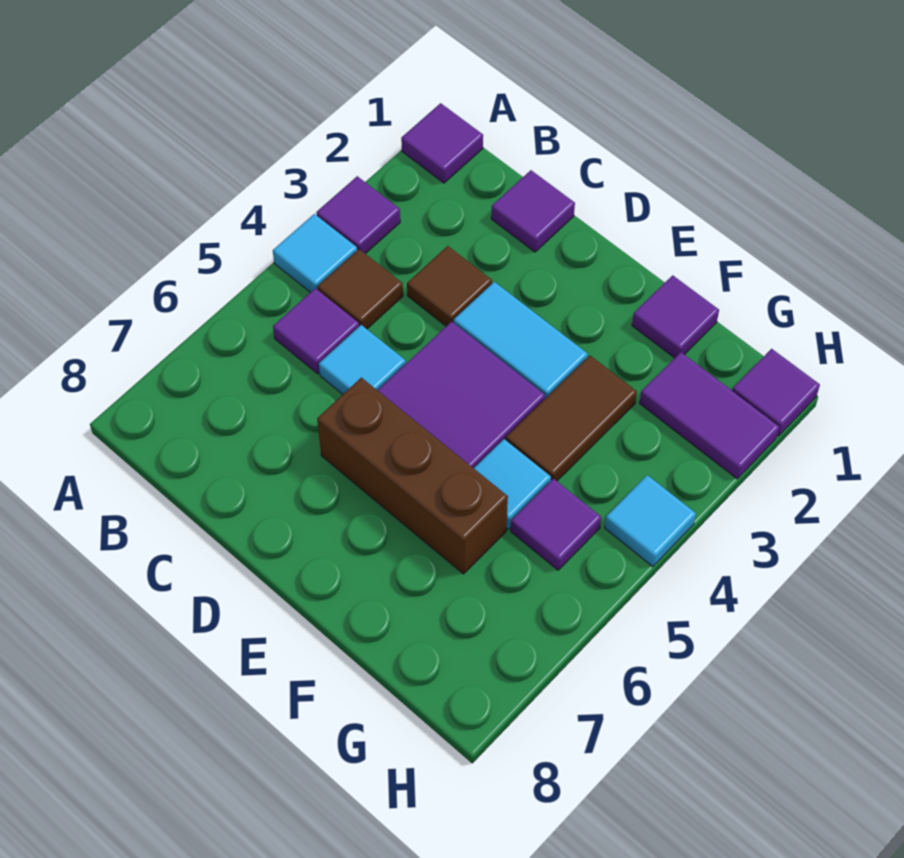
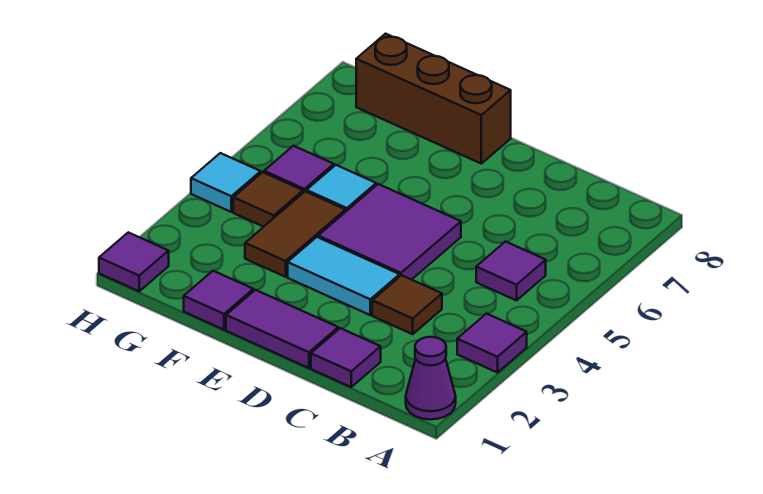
purple 1x1 tile [401,103,483,183] -> purple 1x1 cone [406,337,456,420]
cyan 1x1 tile [273,214,357,292] -> none
brown 1x1 tile [318,249,403,329] -> brown 1x1 tile moved to [233,172,303,227]
cyan 1x1 tile [319,325,406,394] -> none
brown 1x3 brick [317,378,508,574] -> brown 1x3 brick moved to [356,34,511,164]
purple 1x2 tile [639,352,779,479] -> purple 1x2 tile moved to [226,290,338,368]

